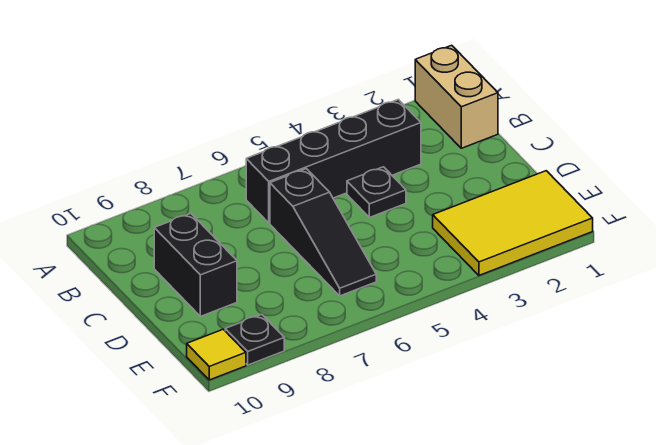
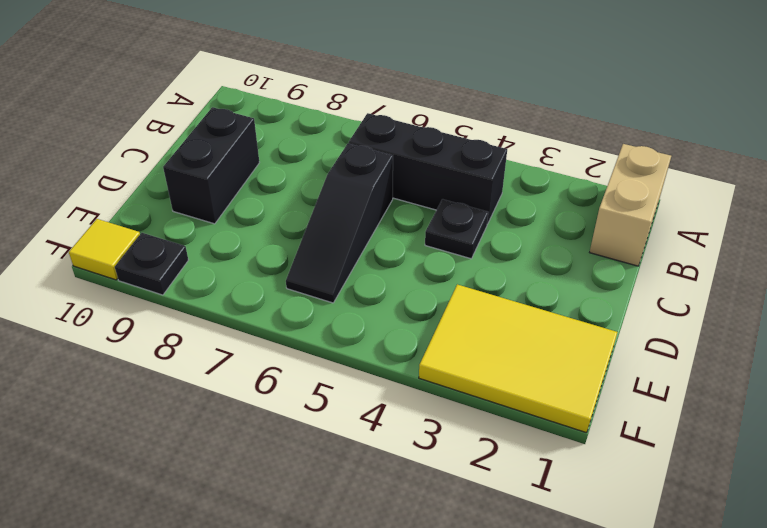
black 1x4 brick [246,100,421,223] -> black 1x3 brick [349,113,507,224]

